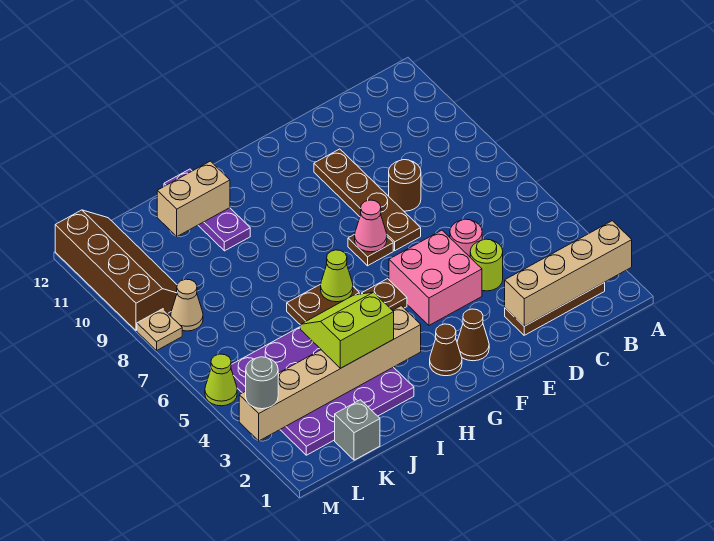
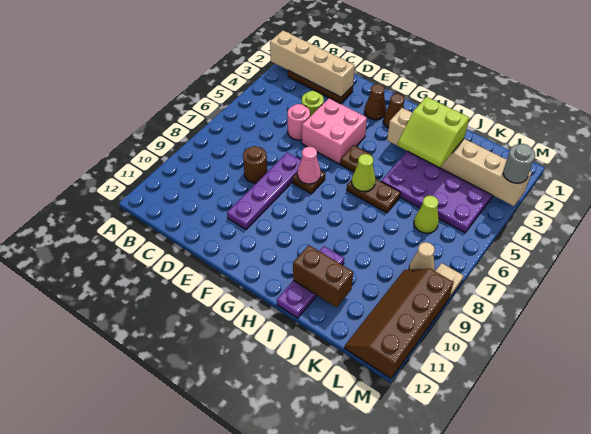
brown 1x4 plate [314,149,421,251] -> purple 1x4 plate [227,152,301,229]
tan 1x2 brick [157,161,230,237] -> brown 1x2 brick [293,245,353,307]
grey 1x1 brick [335,400,380,460] -> none
lime 1x1 cone [205,354,237,406] -> lime 1x1 cone moved to [414,196,439,233]

